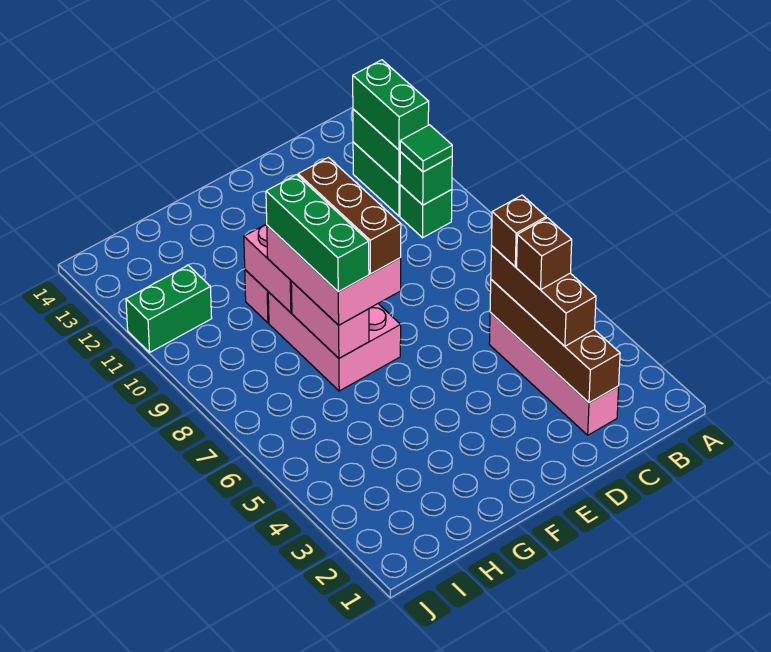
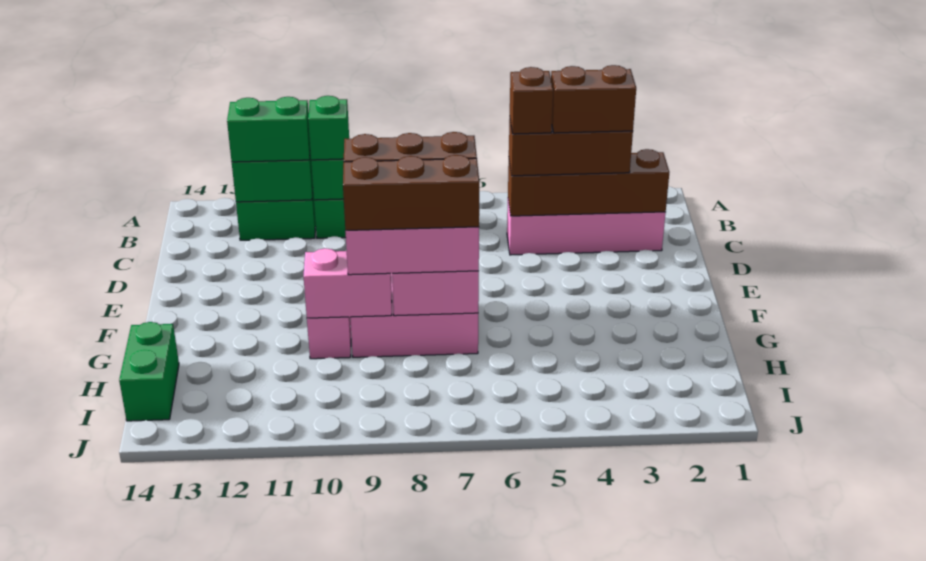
green 1x1 tile [400,125,452,172] -> green 1x1 brick [308,96,349,160]
brown 1x1 brick [517,218,572,290] -> brown 1x2 brick [551,65,636,133]
green 1x3 brick [266,175,369,292] -> brown 1x3 brick [343,155,479,231]
green 1x2 brick [126,265,212,352] -> green 1x2 brick moved to [119,322,179,421]

